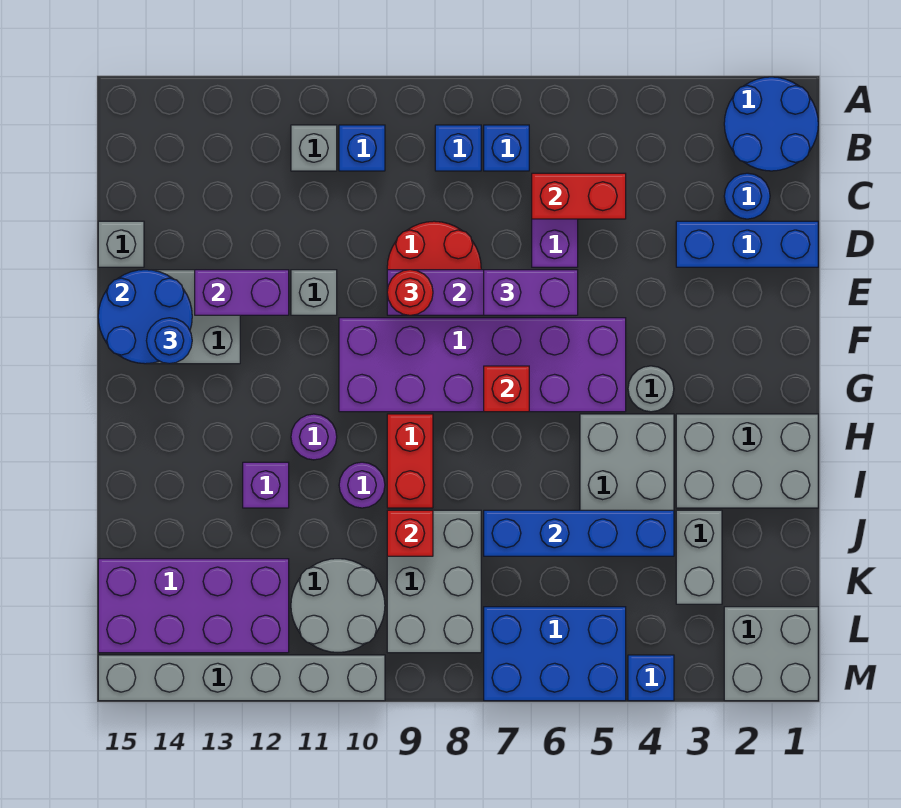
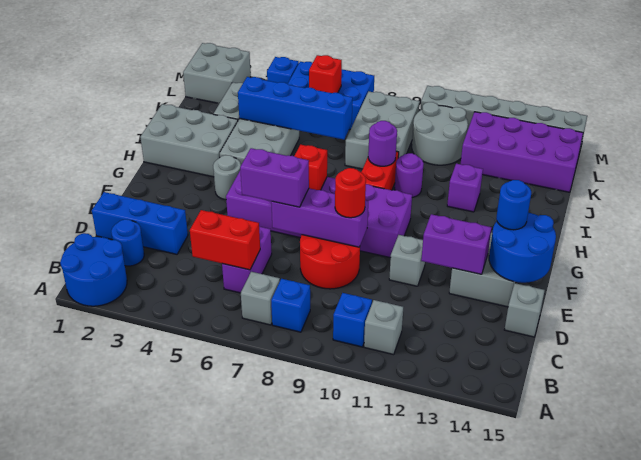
blue 1x1 brick [484,125,529,171] -> grey 1x1 brick [241,272,280,325]
purple 1x1 round brick [291,414,337,460] -> purple 1x1 round brick moved to [368,121,397,166]
red 1x1 brick [387,510,433,556] -> red 1x1 brick moved to [309,55,342,93]

